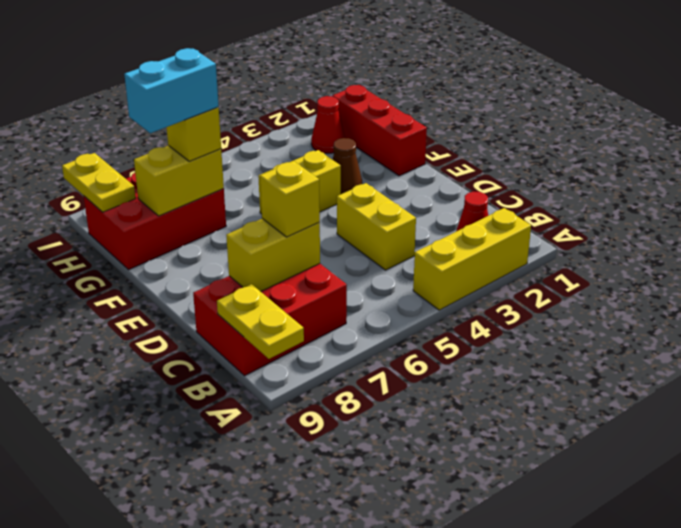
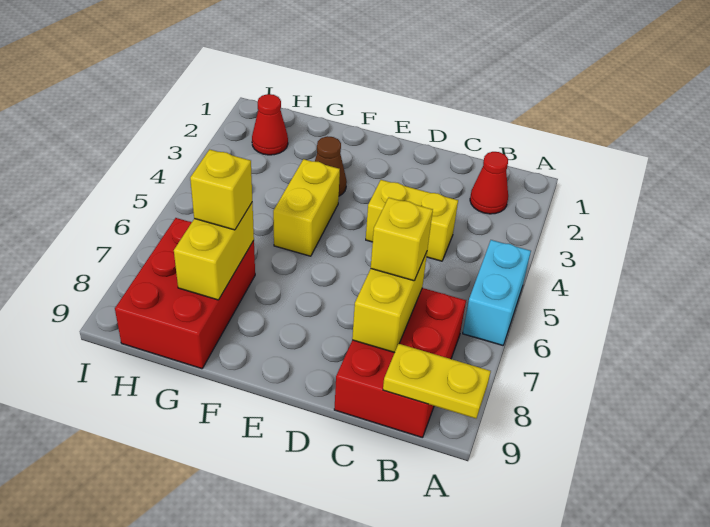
yellow 1x3 brick [413,208,531,310] -> none
red 1x3 brick [332,85,427,176] -> none
cyan 1x2 brick [124,48,219,133] -> cyan 1x2 brick moved to [463,240,531,345]
yellow 1x2 plate [62,153,136,212] -> none

